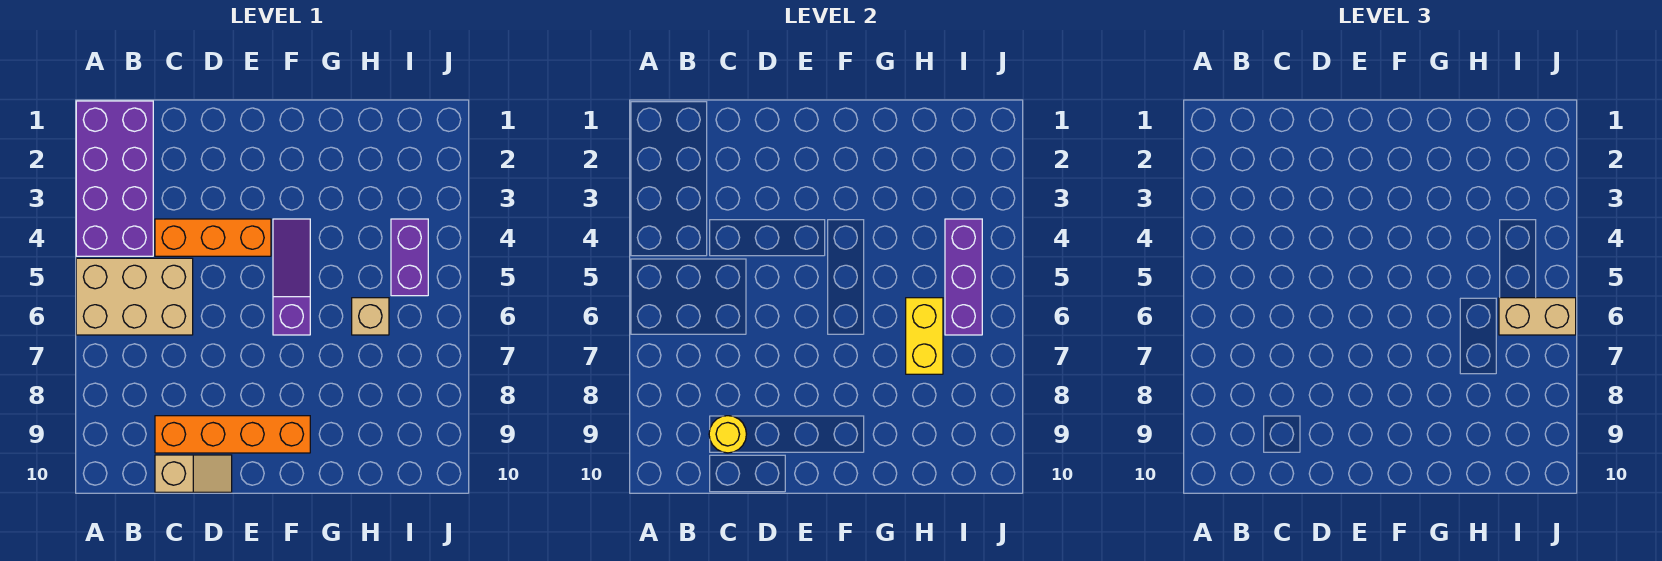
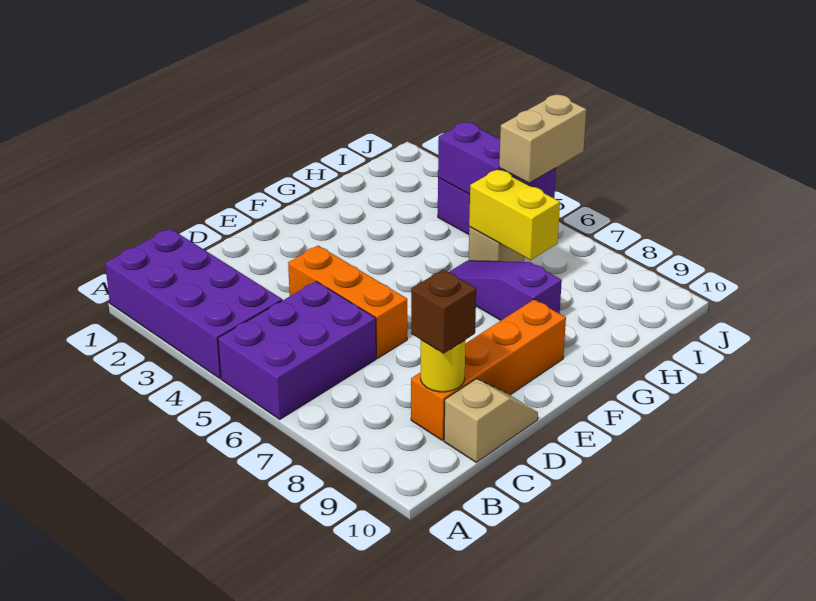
tan 2x3 brick [76,258,193,335] -> purple 2x3 brick [218,281,376,419]
orange 1x3 brick [155,219,271,256] -> orange 1x3 brick turned to [288,246,407,358]
none -> brown 1x1 brick [411,269,476,353]
purple 1x3 slope [273,219,310,335] -> purple 1x3 slope moved to [449,261,562,320]

